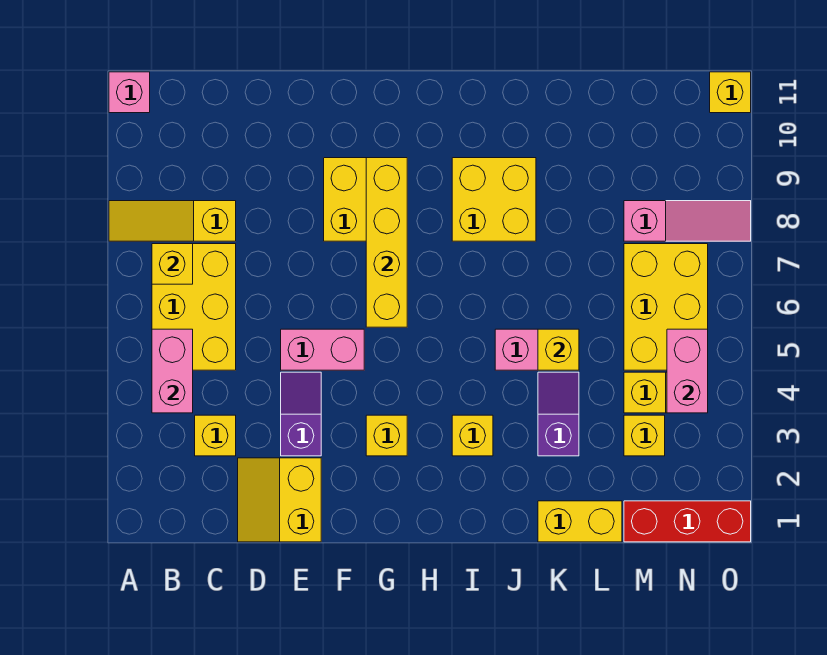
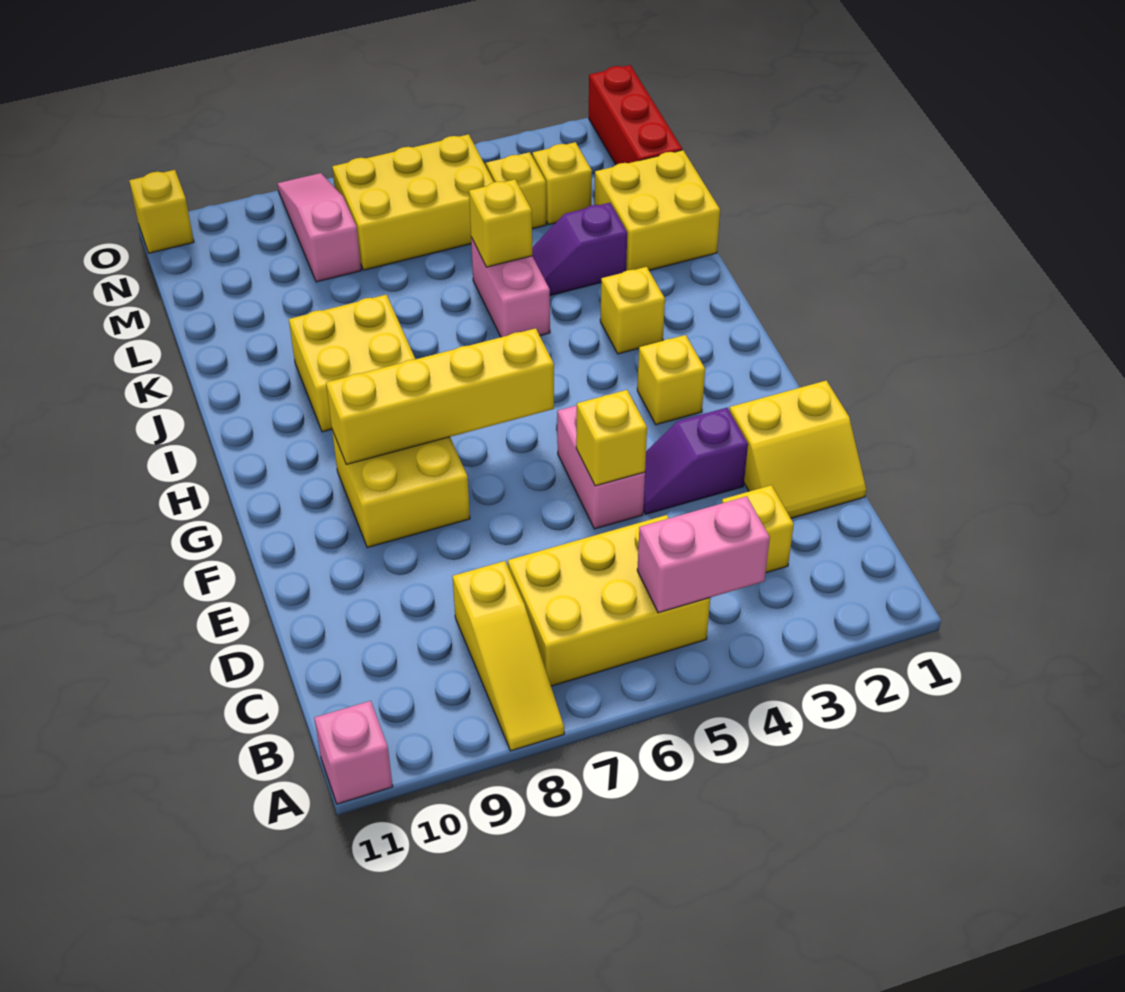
yellow 1x1 brick [152,244,193,284] -> yellow 1x1 brick moved to [576,390,647,486]
yellow 1x2 brick [538,501,622,542] -> yellow 2x2 brick [594,150,720,271]
pink 1x2 brick [667,329,708,413] -> none

